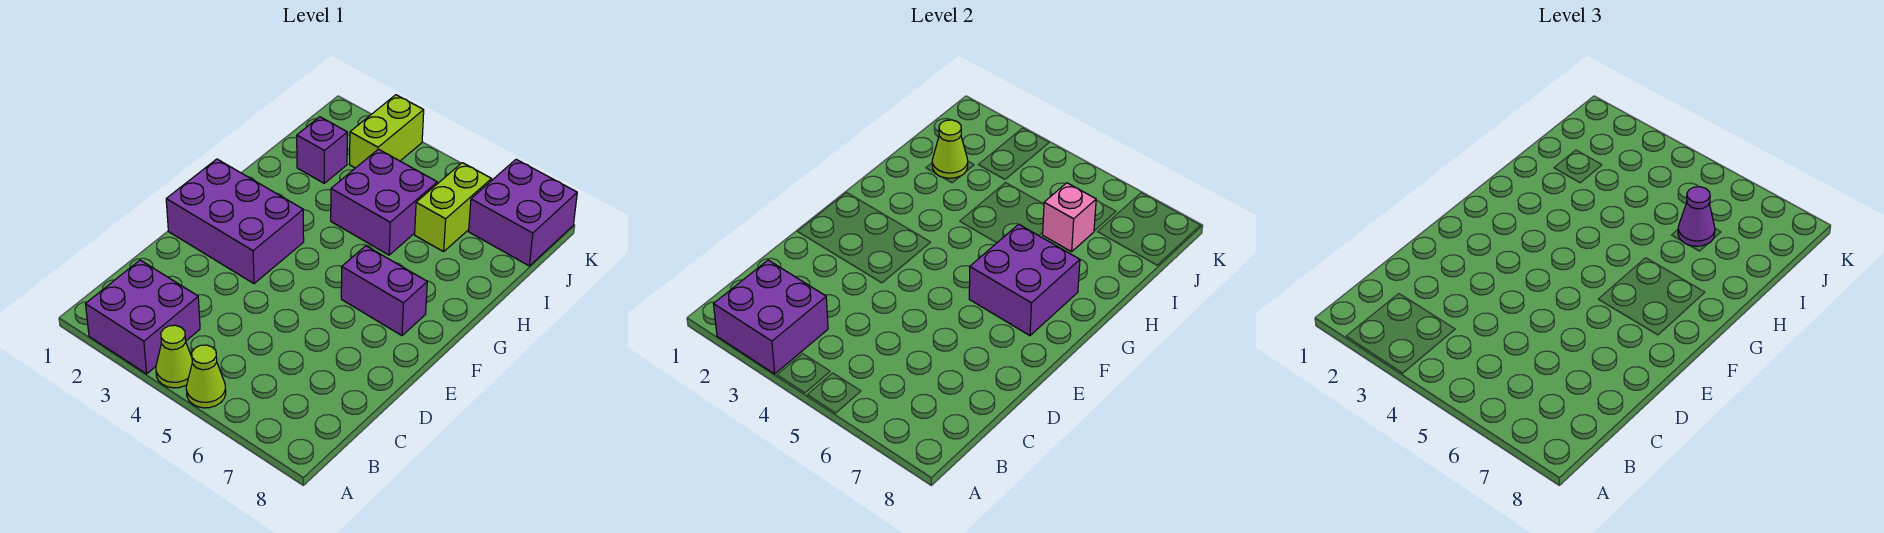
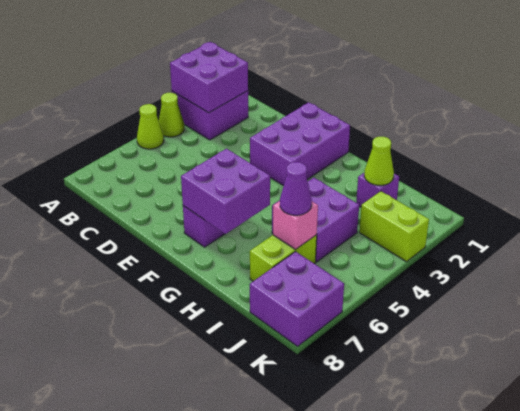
lime 1x2 brick [415,163,492,252] -> lime 1x2 brick turned to [250,235,317,281]

